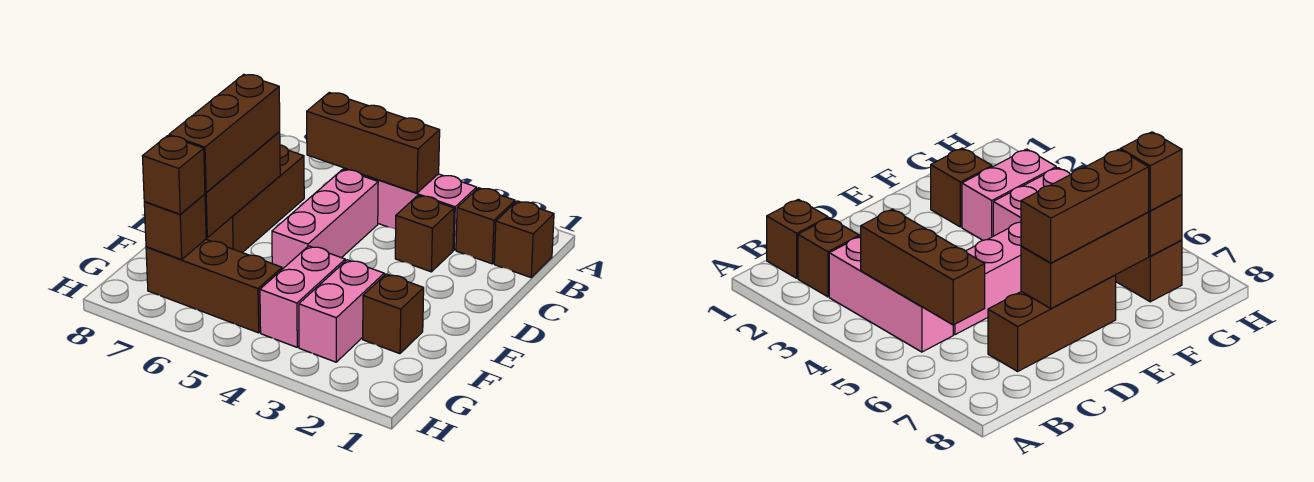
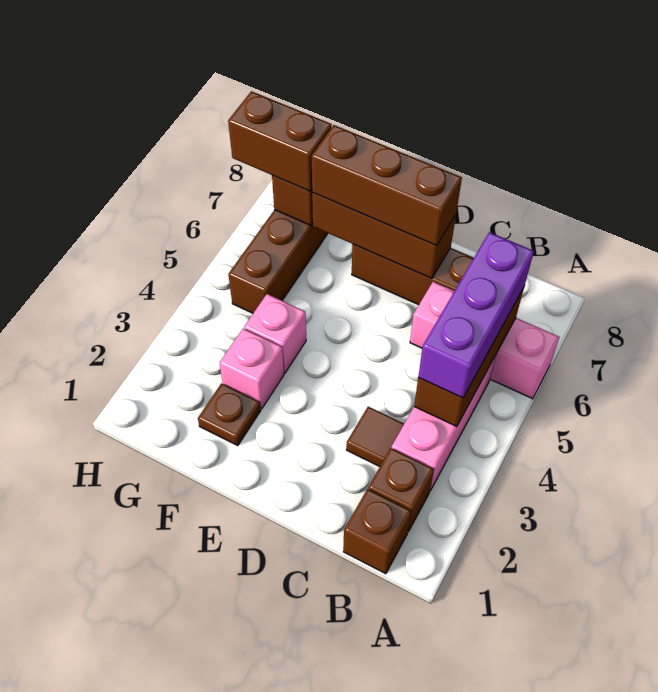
none -> purple 1x3 brick [418,232,534,398]
brown 1x1 brick [395,196,454,272] -> brown 1x1 tile [346,407,404,467]
pink 1x3 brick [272,169,378,269] -> pink 1x3 brick moved to [410,282,559,399]
brown 1x1 brick [363,274,424,354] -> brown 1x1 plate [198,383,261,446]
pink 1x2 brick [299,260,384,362] -> pink 1x1 brick [220,329,284,409]
pink 1x2 brick [260,246,345,347] -> pink 1x1 brick [244,294,306,373]
brown 1x1 brick [143,136,205,214] -> brown 1x2 brick [228,91,332,191]

